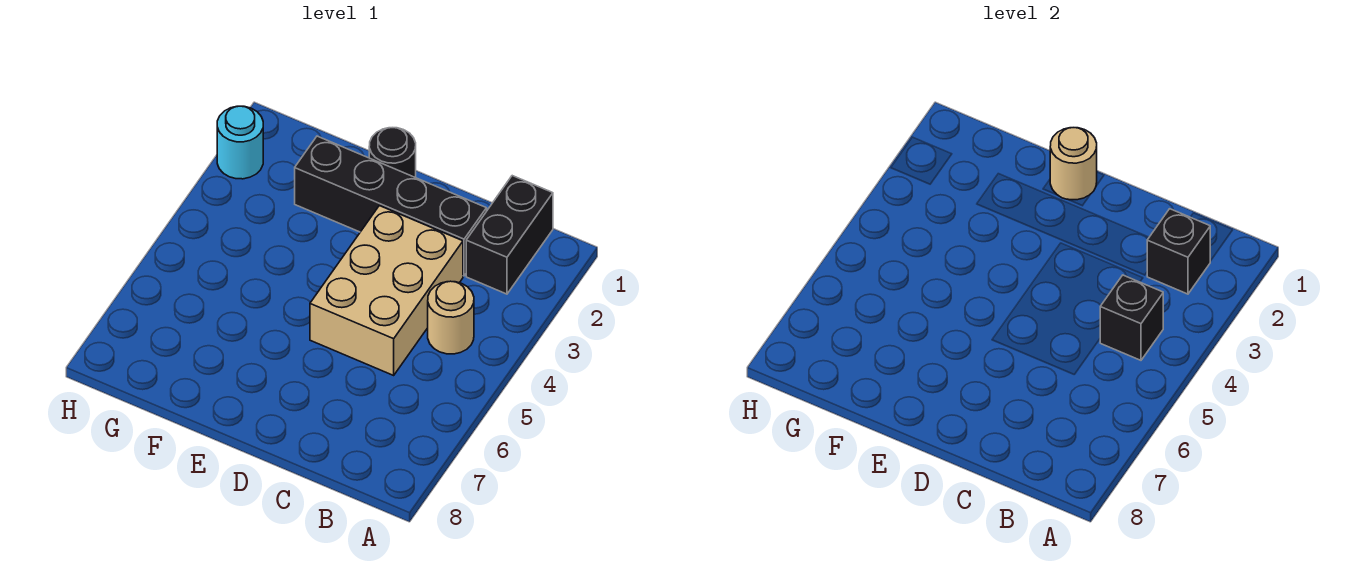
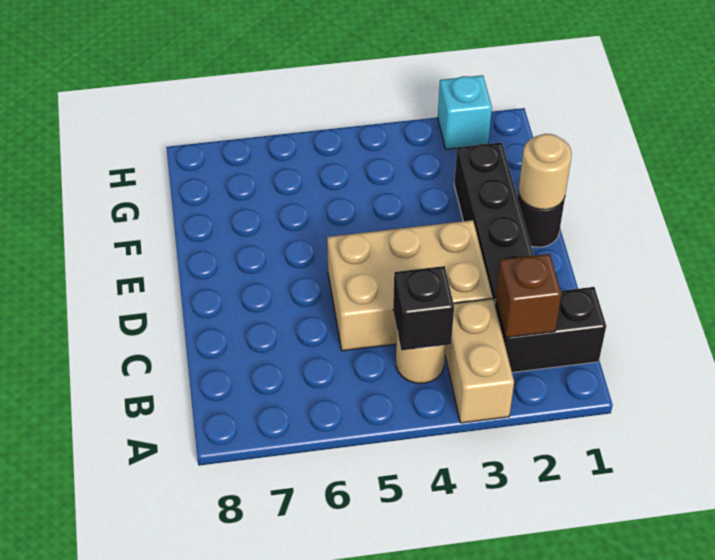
none -> tan 1x2 brick [445,299,514,423]
black 1x1 brick [1147,209,1210,294] -> brown 1x1 brick [496,254,561,338]
cyan 1x1 round brick [217,106,263,179] -> cyan 1x1 brick [438,75,492,149]

